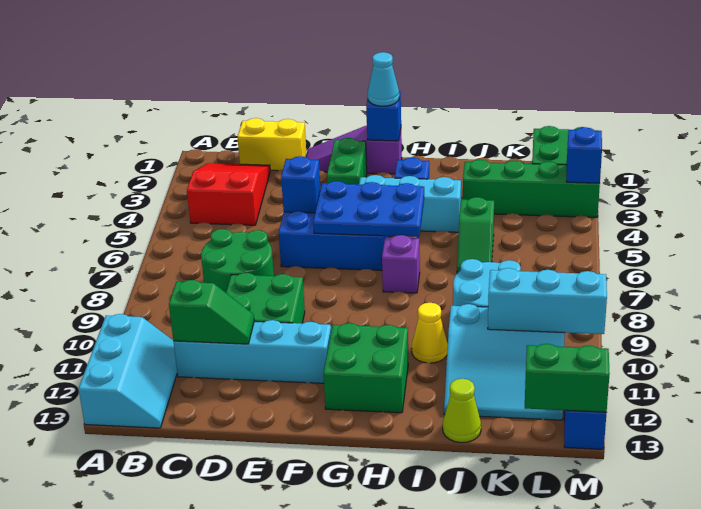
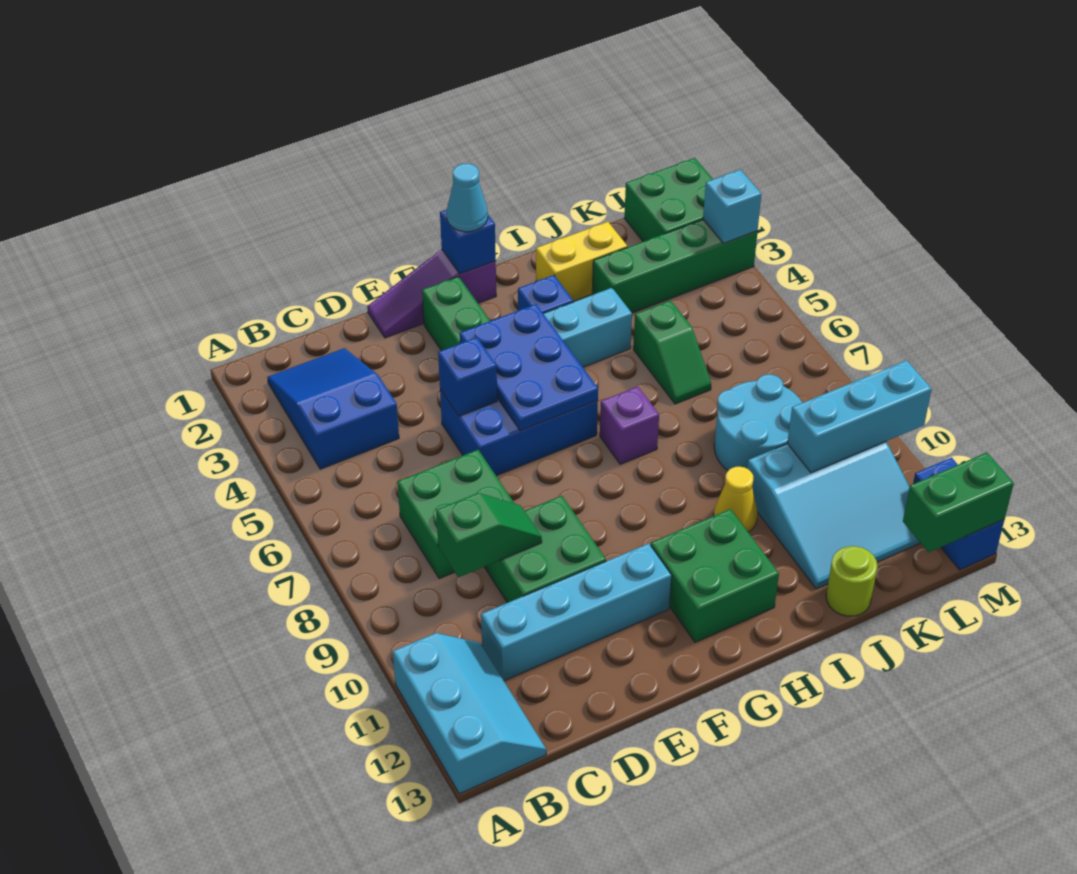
red 2x3 slope [187,163,270,225] -> blue 2x3 slope [267,348,399,469]
yellow 1x2 brick [238,118,307,171] -> yellow 1x2 brick moved to [536,222,627,301]
green 2x2 round brick [201,229,274,292] -> green 2x2 brick [397,450,515,579]
green 1x2 slope [169,280,254,344] -> green 1x2 slope moved to [436,493,542,577]
blue 2x3 plate [313,181,424,237] -> blue 2x3 plate turned to [460,304,598,431]
lime 1x1 cone [443,379,481,443] -> lime 1x1 round brick [826,546,877,616]
blue 1x1 brick [567,127,602,184] -> cyan 1x1 brick [703,170,761,243]

